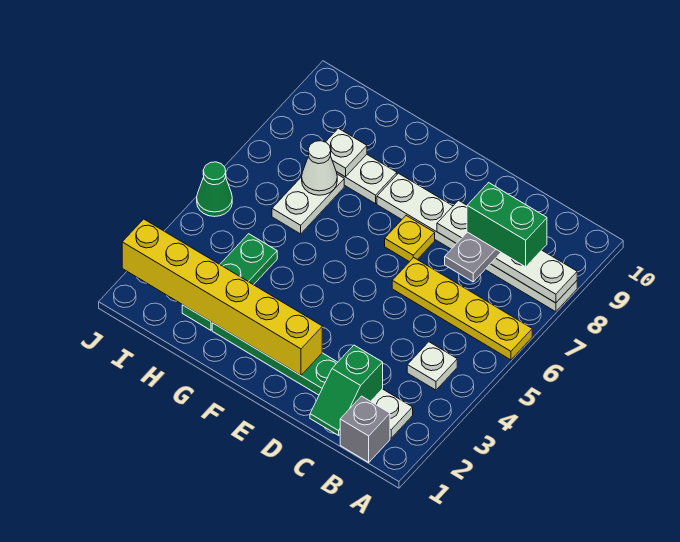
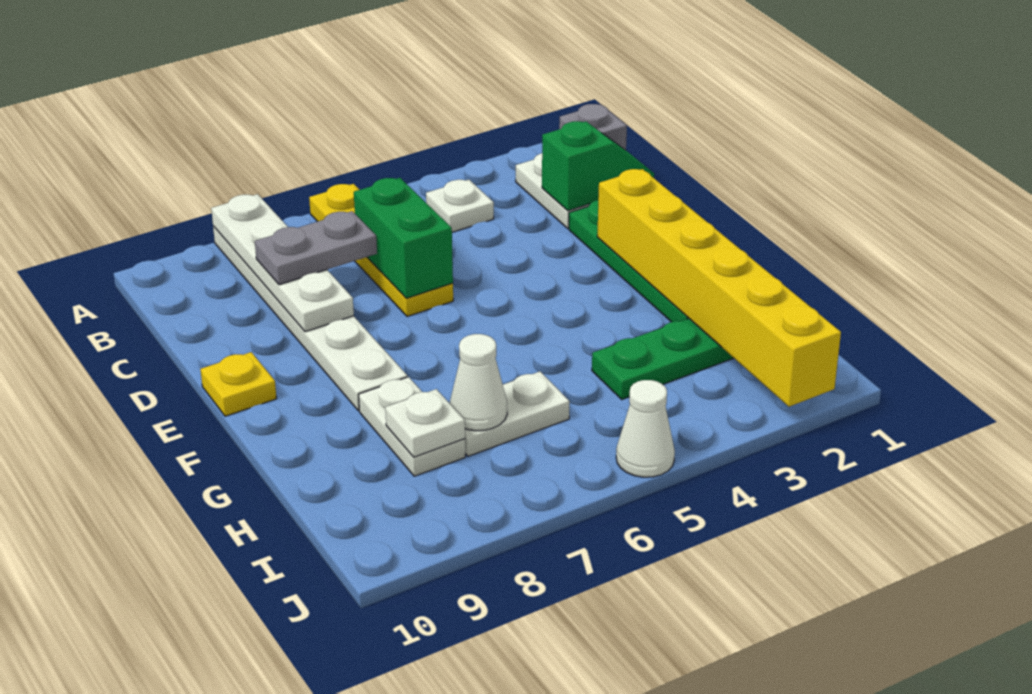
green 1x2 brick [467,183,547,267] -> green 1x2 brick moved to [354,178,453,298]
yellow 1x1 plate [385,216,435,262] -> yellow 1x1 plate moved to [200,352,277,416]
green 1x1 cone [197,162,232,217] -> white 1x1 cone [616,380,675,477]

